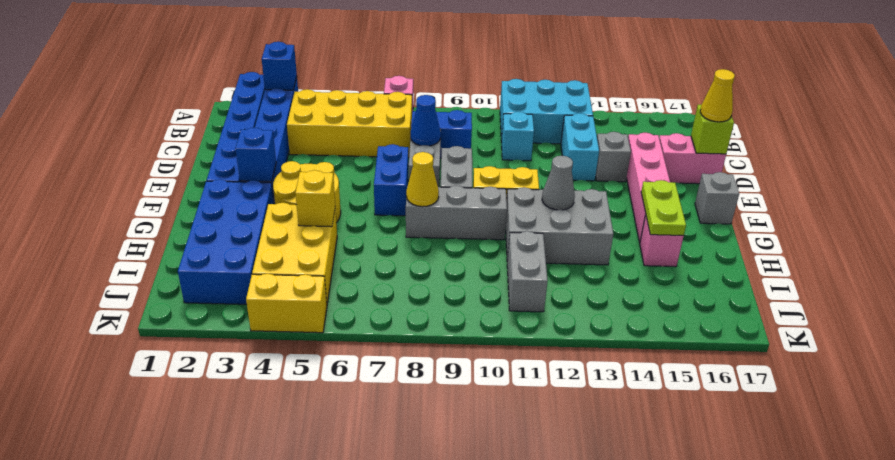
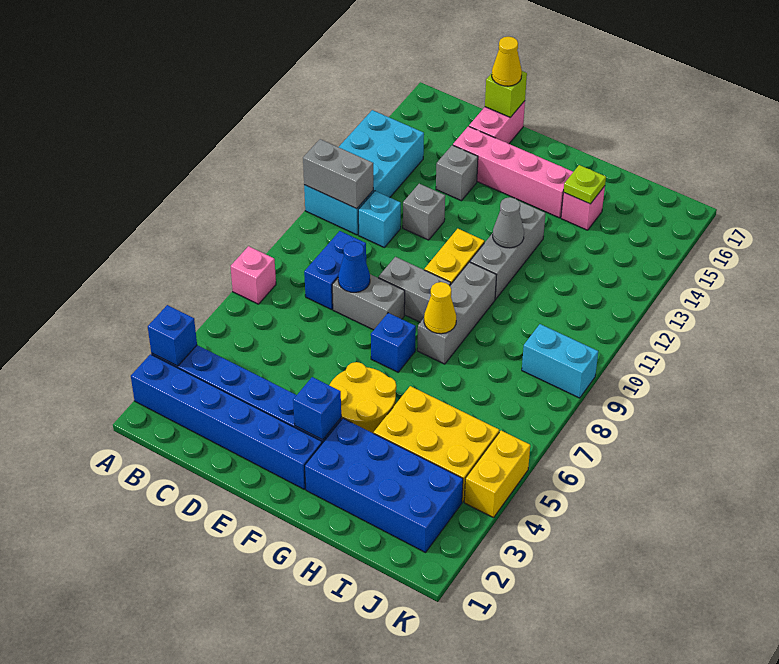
cyan 2x3 brick [500,79,593,144] -> cyan 2x4 brick [304,110,424,235]
yellow 2x4 brick [287,89,412,158] -> none
cyan 1x2 brick [561,113,599,181] -> cyan 1x2 brick moved to [522,324,598,398]
blue 1x2 brick [374,144,408,216] -> blue 1x1 brick [371,313,416,372]
grey 1x1 brick [695,172,739,224] -> grey 1x1 brick moved to [403,184,445,240]
grey 2x3 brick [506,187,613,265] -> grey 1x3 brick [470,201,545,299]
lime 1x2 plate [641,180,686,236] -> lime 1x1 plate [564,165,606,204]
yellow 1x1 brick [295,170,335,227] -> none
grey 1x2 brick [507,231,548,312] -> grey 1x2 brick moved to [303,139,373,209]

